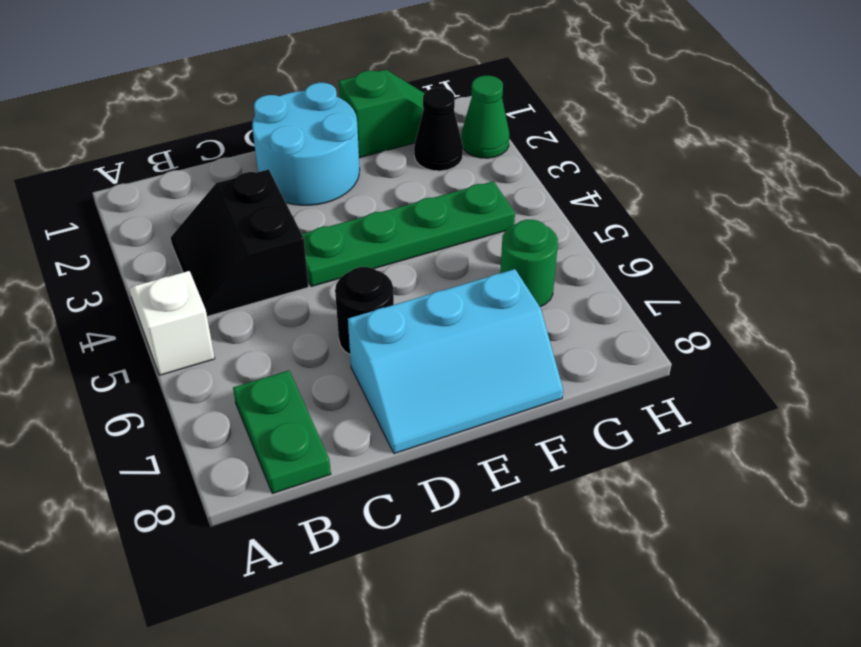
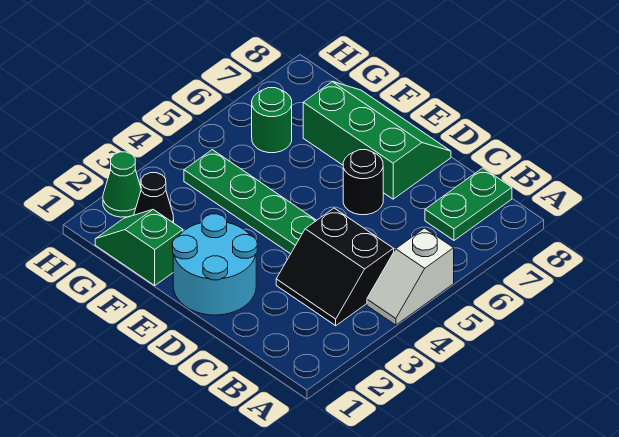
black 2x2 slope [171,169,309,316] -> black 2x2 slope turned to [276,208,394,326]
cyan 2x3 slope [348,269,563,454] -> green 2x3 slope [303,82,451,199]

